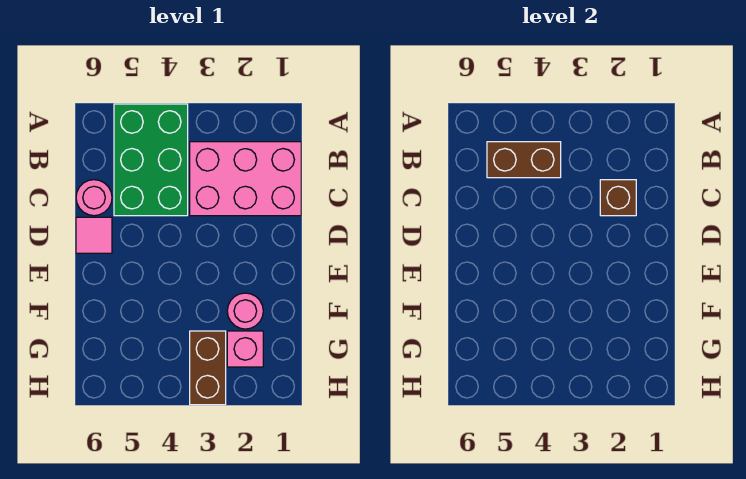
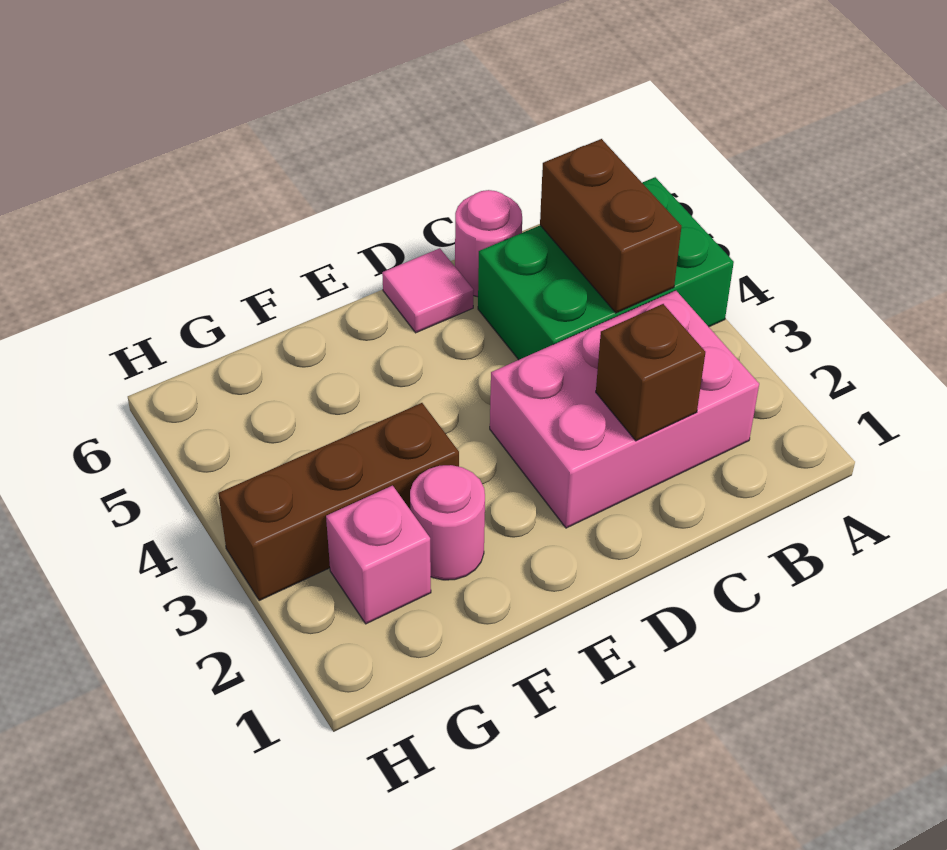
pink 2x3 brick [190,142,301,216] -> pink 2x3 brick turned to [490,291,759,528]
brown 1x2 brick [190,331,226,405] -> brown 1x3 brick [218,403,459,600]

